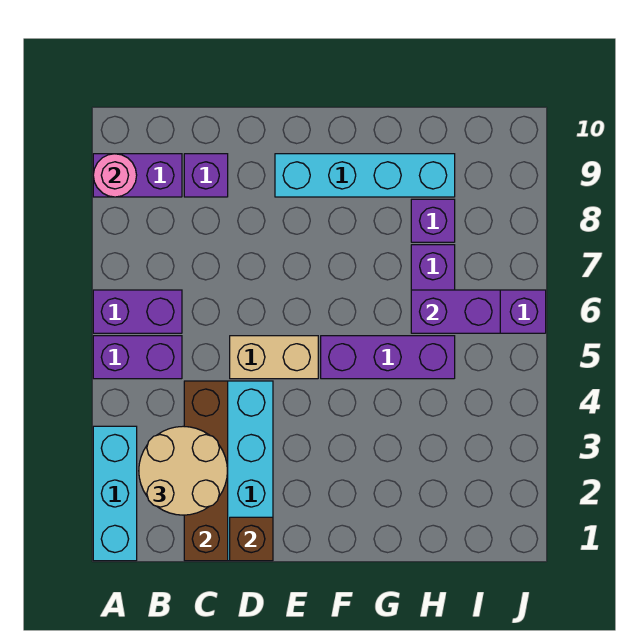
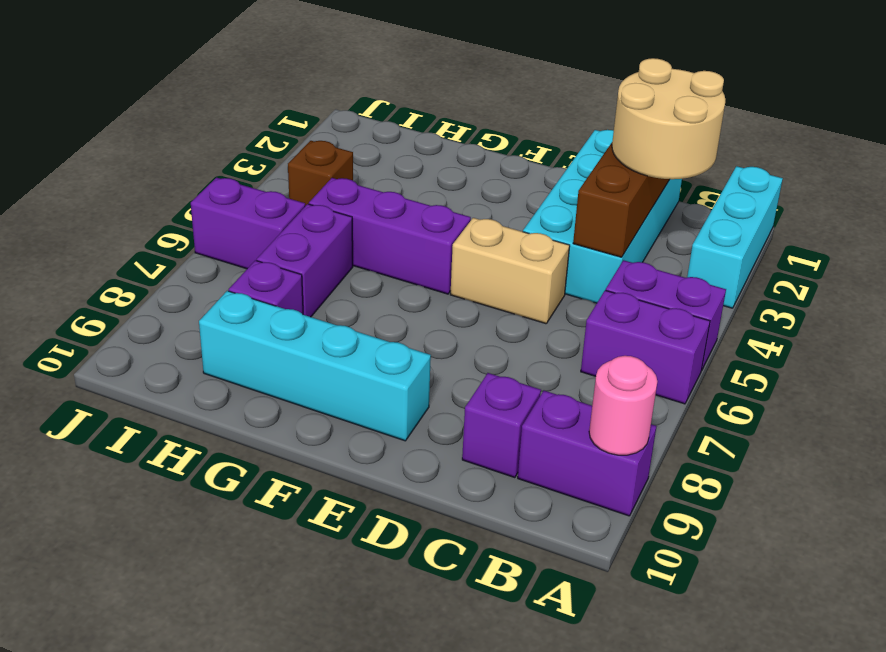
brown 1x1 brick [230,517,273,561] -> brown 1x1 brick moved to [288,141,353,206]
purple 1x2 brick [411,290,500,333] -> none

